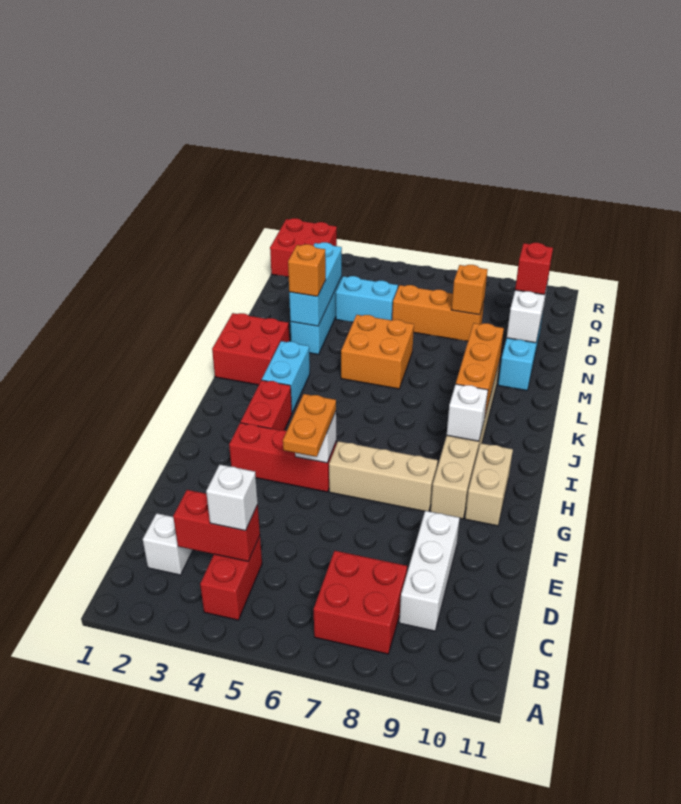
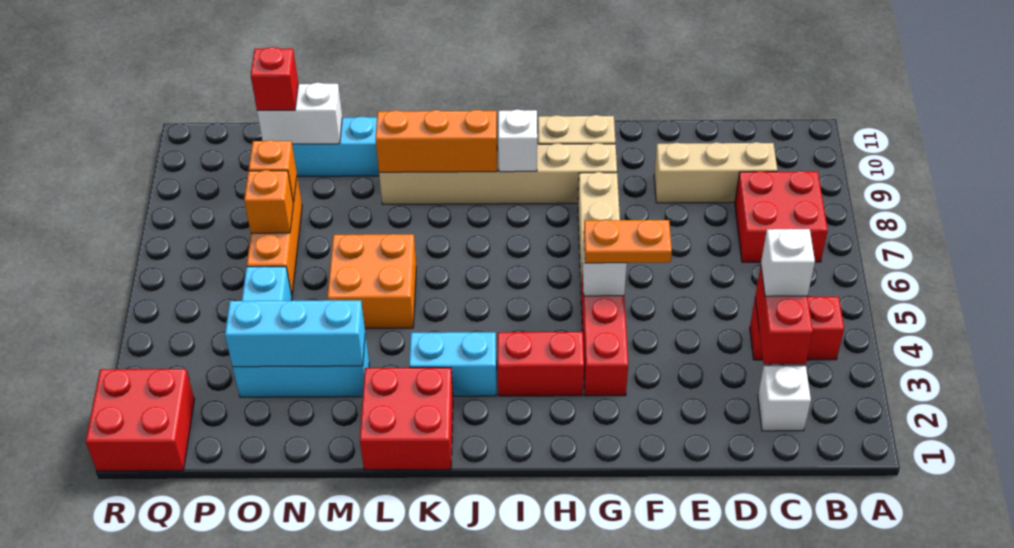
white 1x3 brick [399,511,460,631] -> tan 1x3 brick [654,142,777,203]
orange 1x1 brick [288,244,326,296] -> orange 1x1 brick moved to [244,170,293,233]

